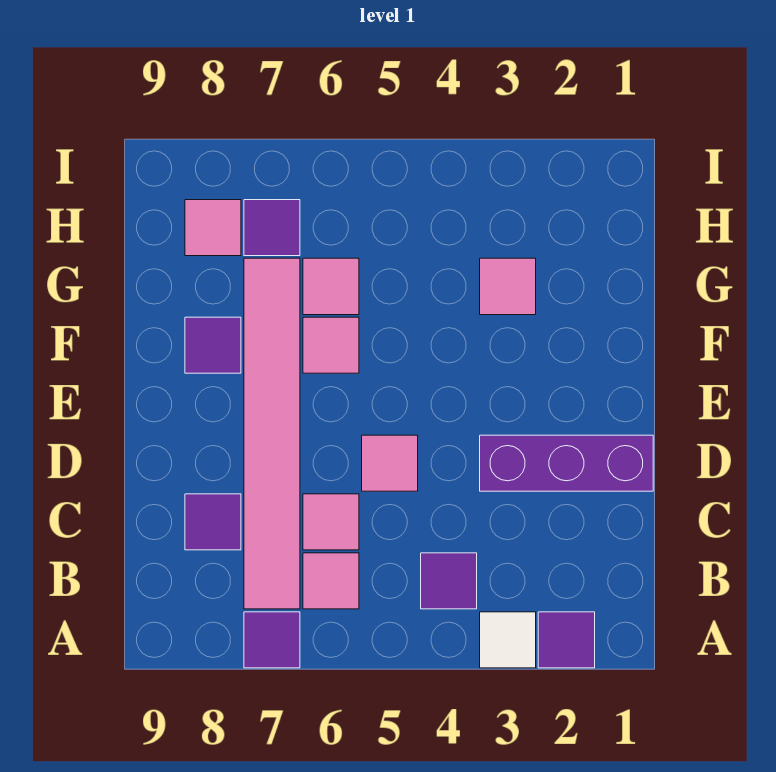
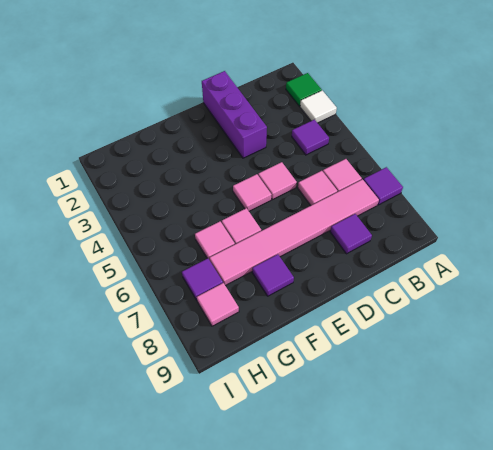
purple 1x1 tile [538,612,595,668] -> green 1x1 tile [286,73,322,106]
pink 1x1 tile [480,258,536,315] -> pink 1x1 tile moved to [233,174,272,211]

